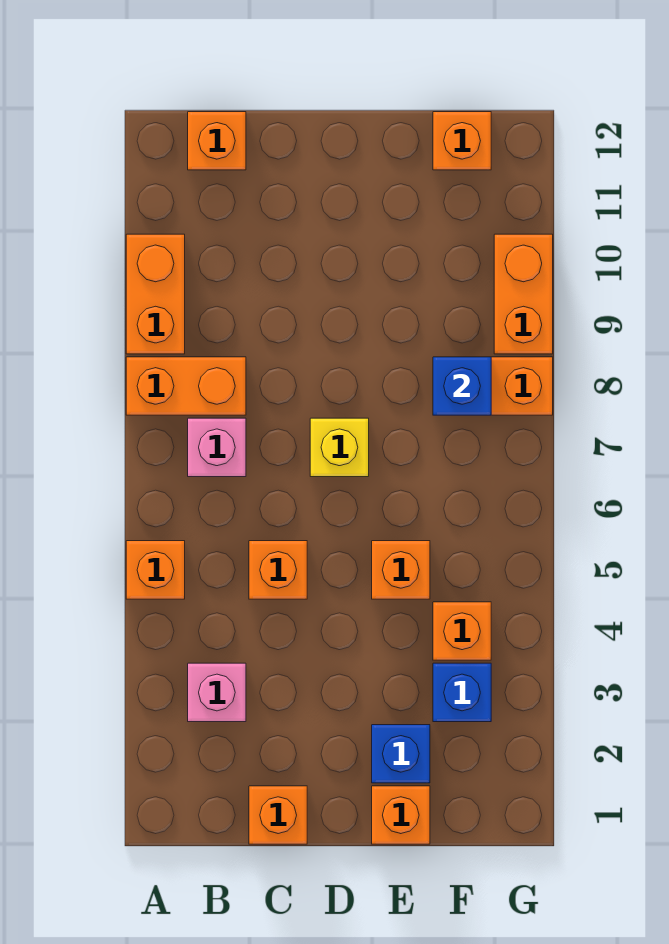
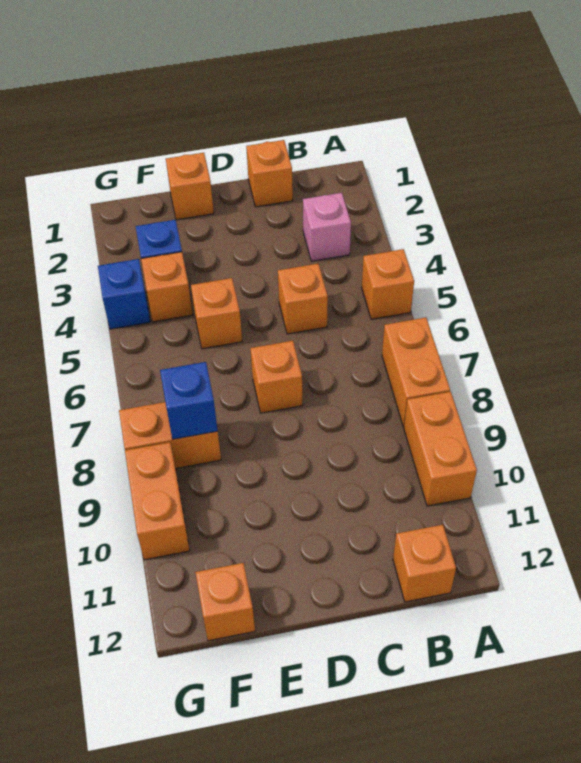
orange 1x2 brick [126,357,246,415] -> orange 1x2 brick turned to [382,318,450,427]
pink 1x1 brick [188,418,246,477] -> none
yellow 1x1 brick [310,418,369,477] -> orange 1x1 brick [250,341,303,413]
blue 1x1 brick [372,725,430,783] -> blue 1x1 brick moved to [98,259,150,329]

